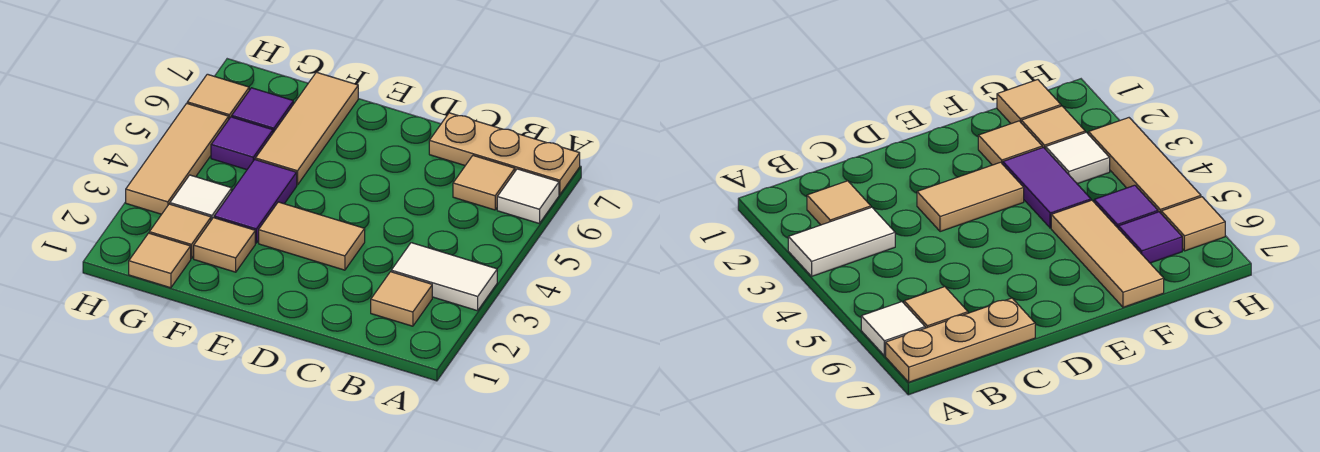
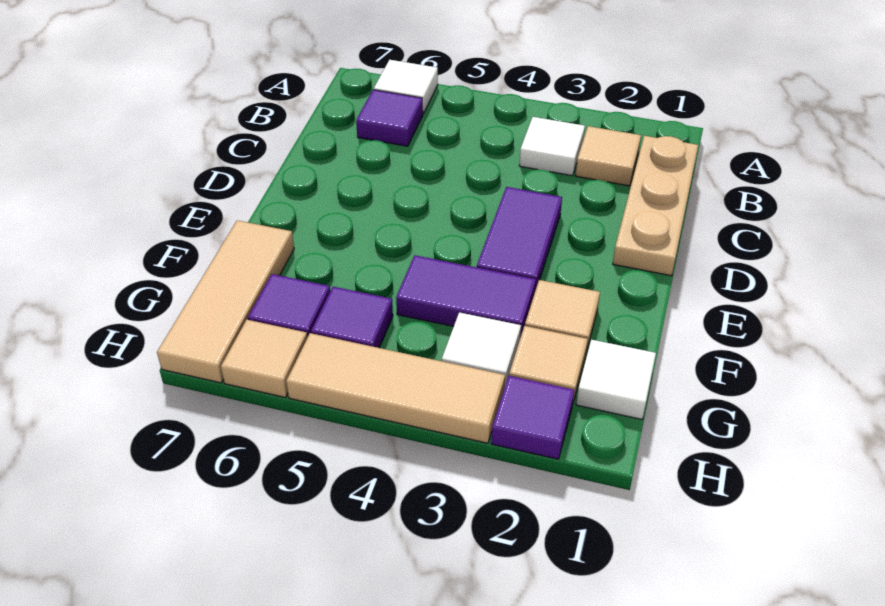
white 1x2 tile [391,243,497,311] -> white 1x1 tile [519,117,585,176]
tan 1x3 plate [429,113,580,194] -> tan 1x3 plate moved to [613,136,698,276]
tan 1x1 tile [453,156,515,210] -> purple 1x1 tile [356,90,423,146]
tan 1x2 tile [259,202,365,270] -> purple 1x2 tile [477,187,562,290]
tan 1x3 tile [255,72,358,185] -> tan 1x3 tile turned to [157,220,294,383]
tan 1x1 tile [129,233,191,288] -> white 1x1 tile [576,340,656,419]
none -> purple 1x1 tile [491,376,574,459]

